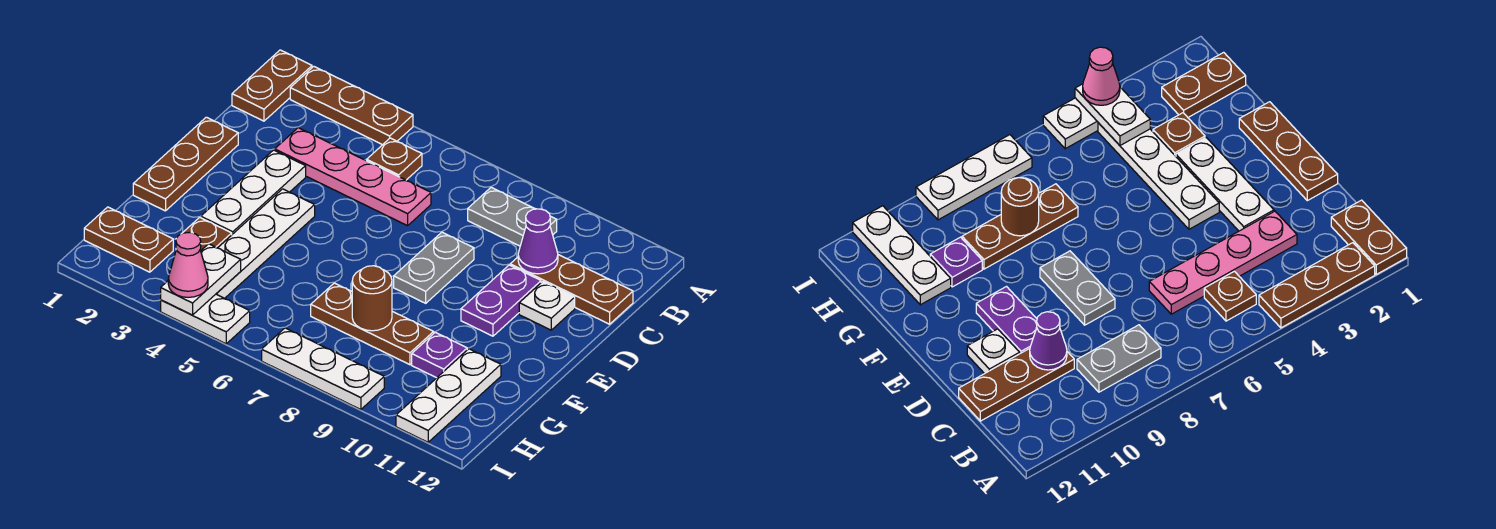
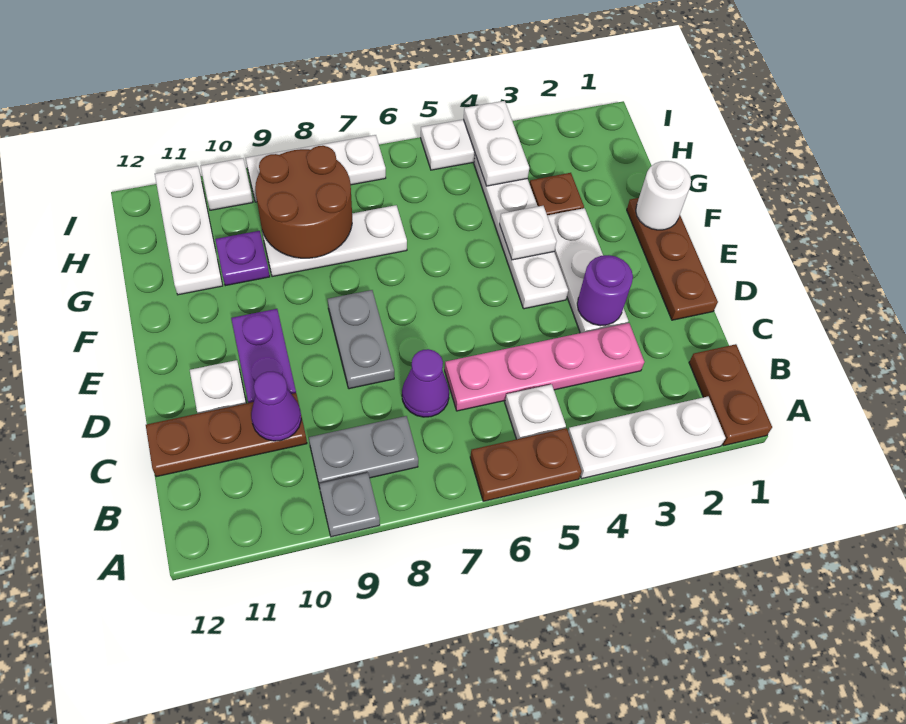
brown 1x3 plate [290,67,413,145] -> white 1x3 plate [568,397,726,479]
none -> grey 1x1 plate [319,473,380,537]
brown 1x1 plate [367,138,422,180] -> white 1x1 plate [505,384,566,439]
none -> purple 1x1 cone [402,349,449,417]
none -> purple 1x1 round brick [577,255,633,326]
none -> white 1x1 round brick [636,161,691,230]
none -> white 1x1 plate [500,206,557,260]
brown 1x3 plate [311,283,434,365] -> white 1x3 plate [262,205,407,277]
brown 1x1 round brick [352,266,392,331] -> brown 2x2 round brick [255,146,352,258]
brown 1x2 plate [84,207,173,272] -> brown 1x2 plate moved to [470,428,582,501]
pink 1x1 cone [168,232,208,297] -> none
none -> white 1x1 plate [201,158,253,210]

